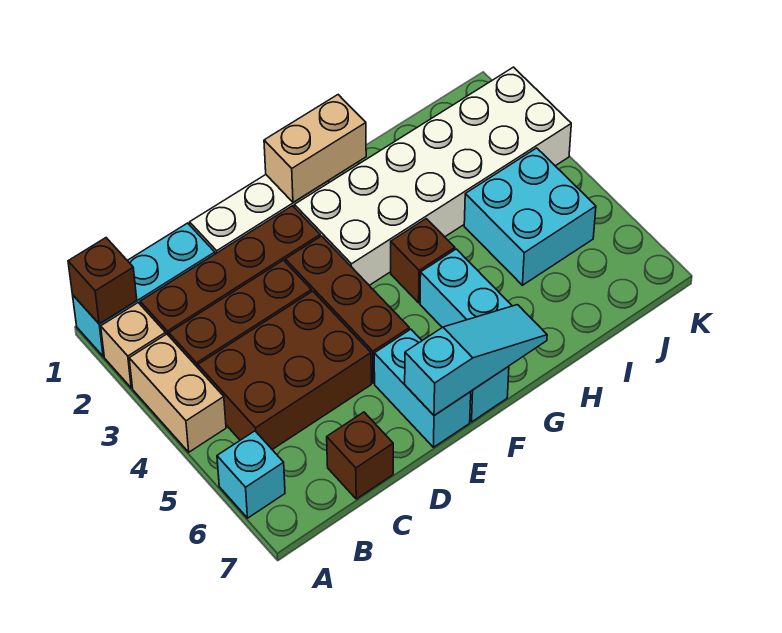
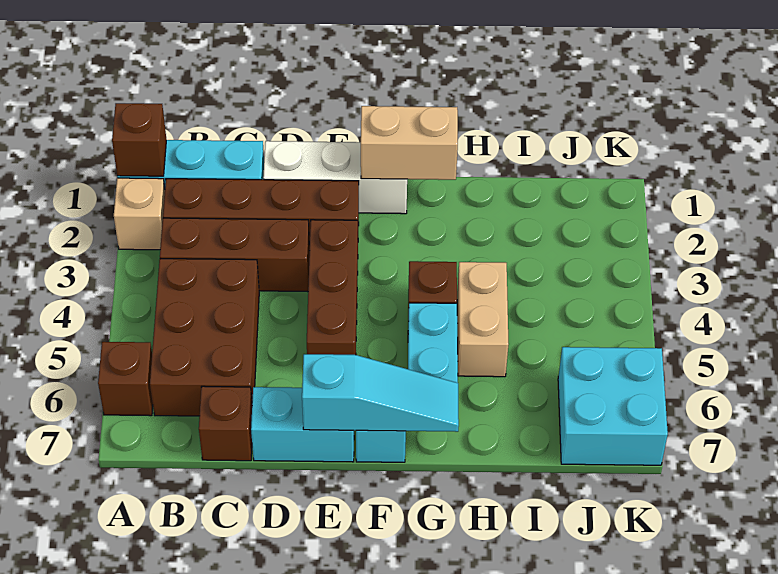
tan 1x2 brick [129,334,226,452] -> tan 1x2 brick moved to [457,262,508,377]
cyan 1x1 brick [217,431,285,518] -> brown 1x1 brick [98,342,153,416]
brown 2x3 brick [198,291,371,449] -> brown 2x3 brick turned to [150,259,259,416]
cyan 1x2 brick [374,329,471,447] -> cyan 1x2 brick turned to [251,387,354,462]
white 2x6 brick [294,67,571,285] -> none
cyan 2x2 brick [464,148,596,285] -> cyan 2x2 brick moved to [558,347,668,465]

